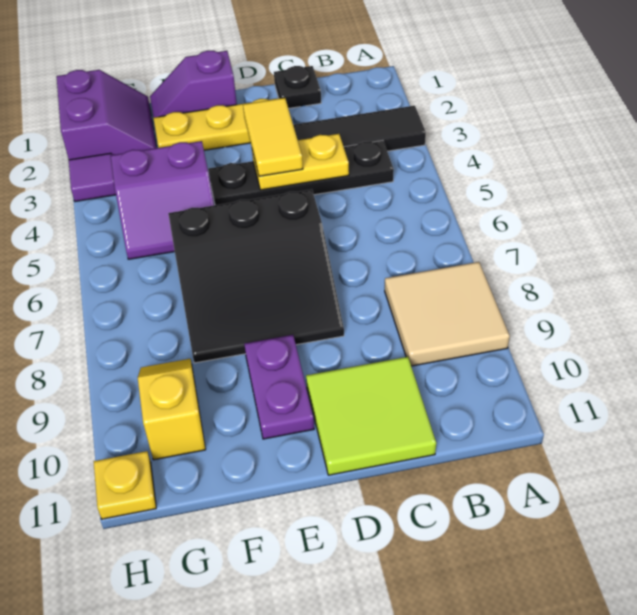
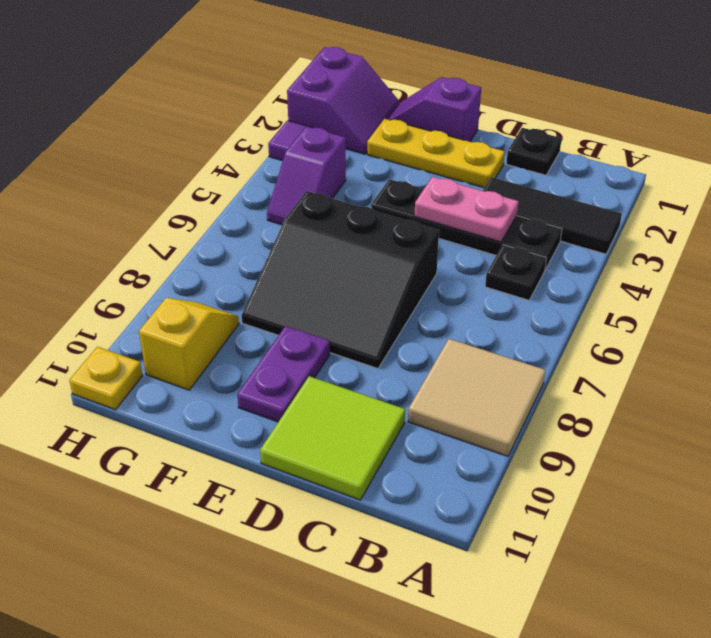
none -> black 1x1 plate [485,245,546,300]
yellow 1x2 plate [252,134,349,190] -> pink 1x2 plate [414,177,518,242]
yellow 1x2 tile [243,98,303,176] -> none
purple 2x2 slope [111,141,214,259] -> purple 1x2 slope [267,126,346,225]

